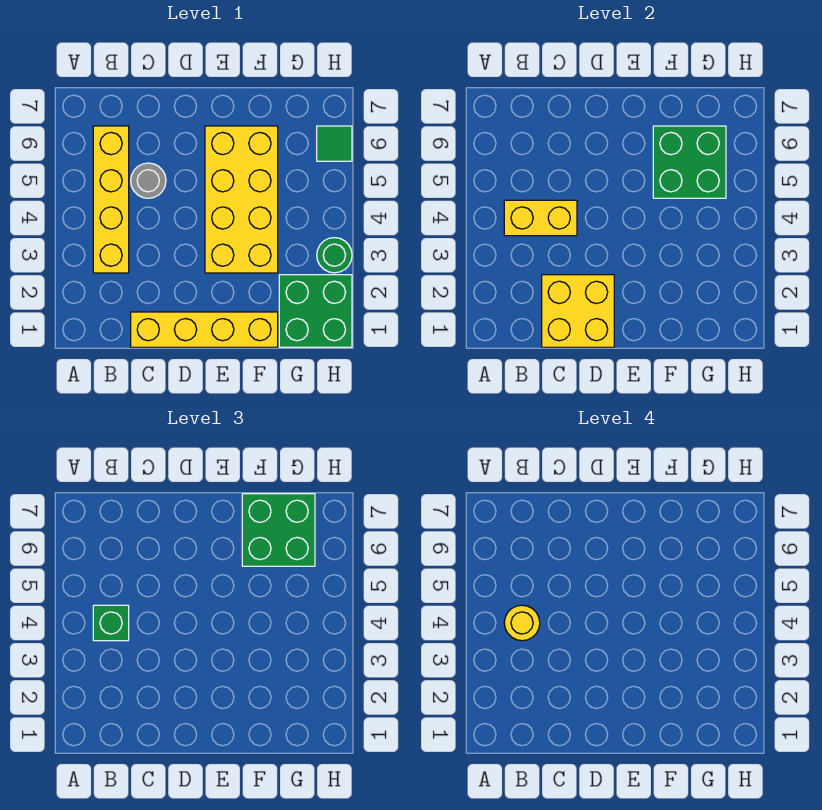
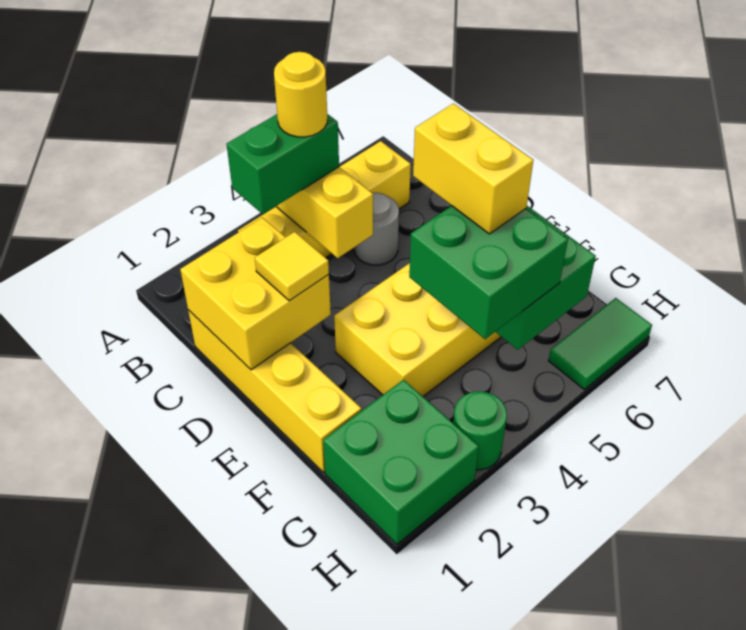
green 1x1 brick [93,605,129,641] -> green 1x2 brick [227,114,339,214]
none -> yellow 1x1 tile [255,232,329,301]
none -> yellow 1x2 brick [413,104,533,234]
green 2x2 brick [242,494,315,566] -> green 2x2 brick moved to [409,206,568,339]
green 1x1 tile [317,126,352,161] -> green 1x2 tile [548,298,652,390]

